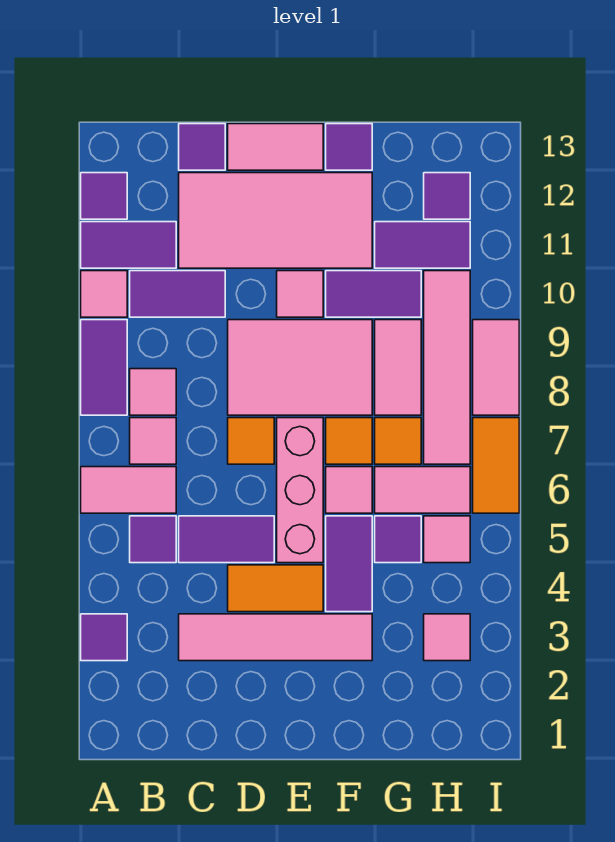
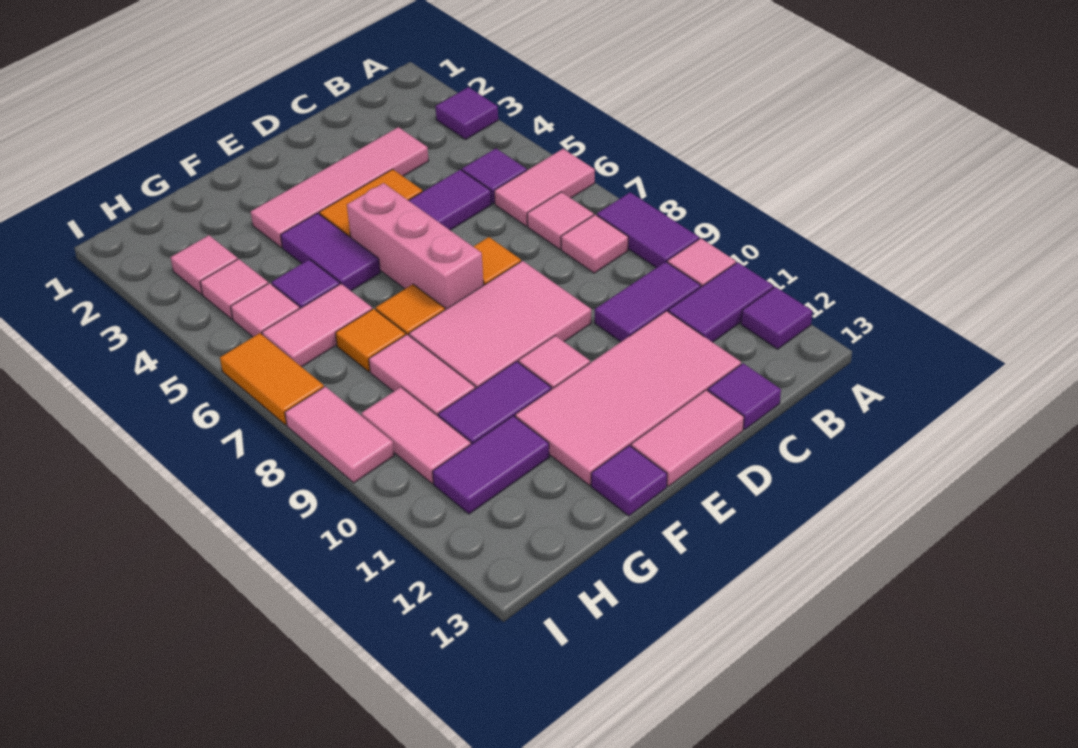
pink 1x1 tile [326,467,372,513] -> pink 1x1 tile moved to [200,259,268,319]
pink 1x4 tile [424,271,470,464] -> pink 1x2 tile [361,387,471,484]
purple 1x1 tile [424,173,470,219] -> none

